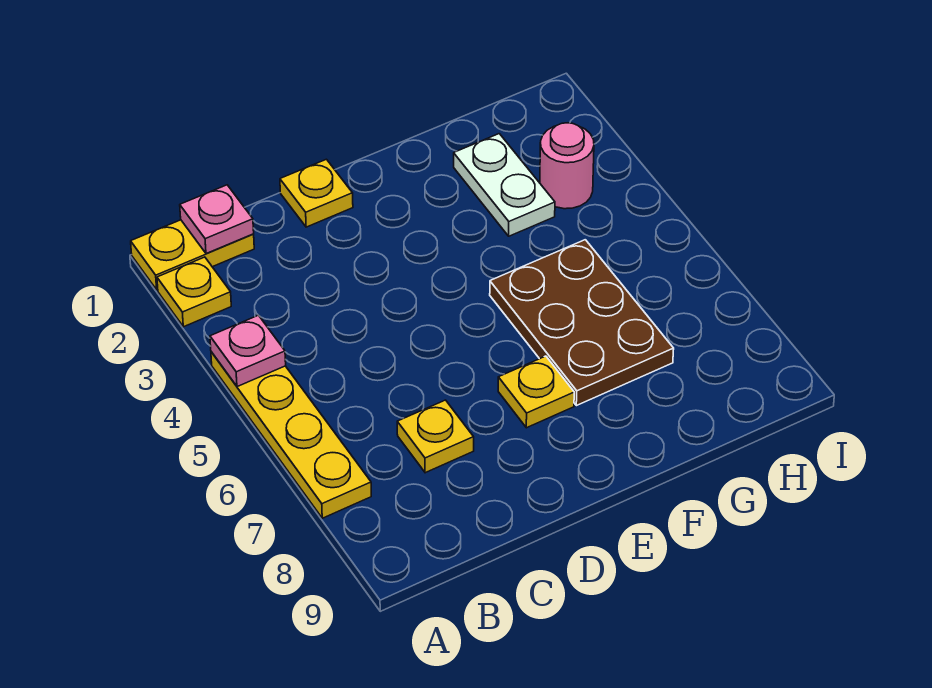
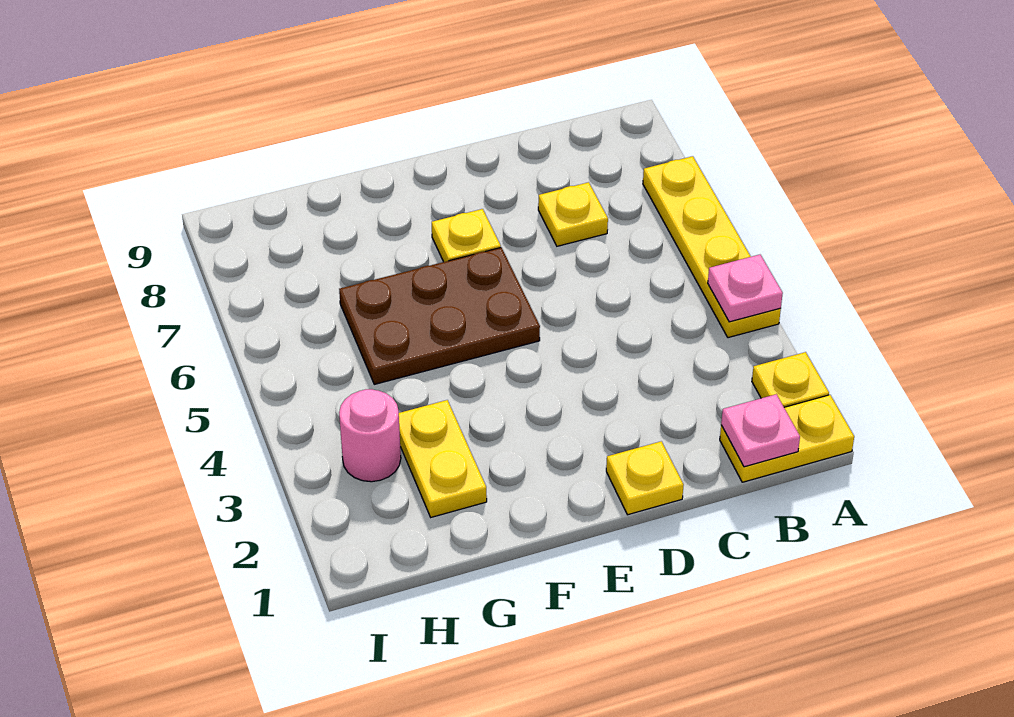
brown 2x3 plate [490,240,674,406] -> brown 2x3 plate turned to [339,248,540,384]
white 1x2 plate [454,134,555,236] -> yellow 1x2 plate [399,400,487,517]

